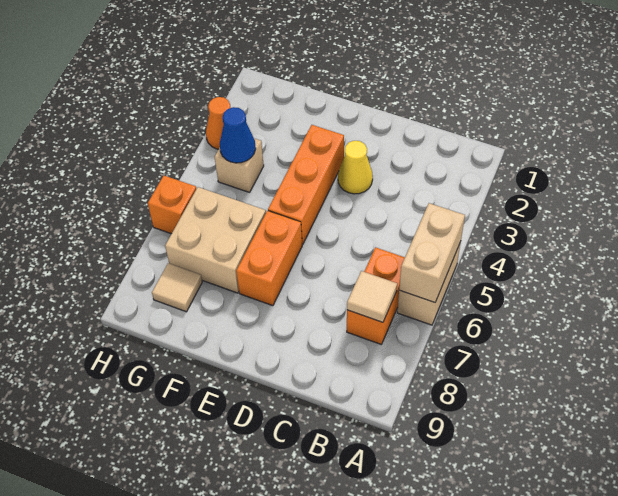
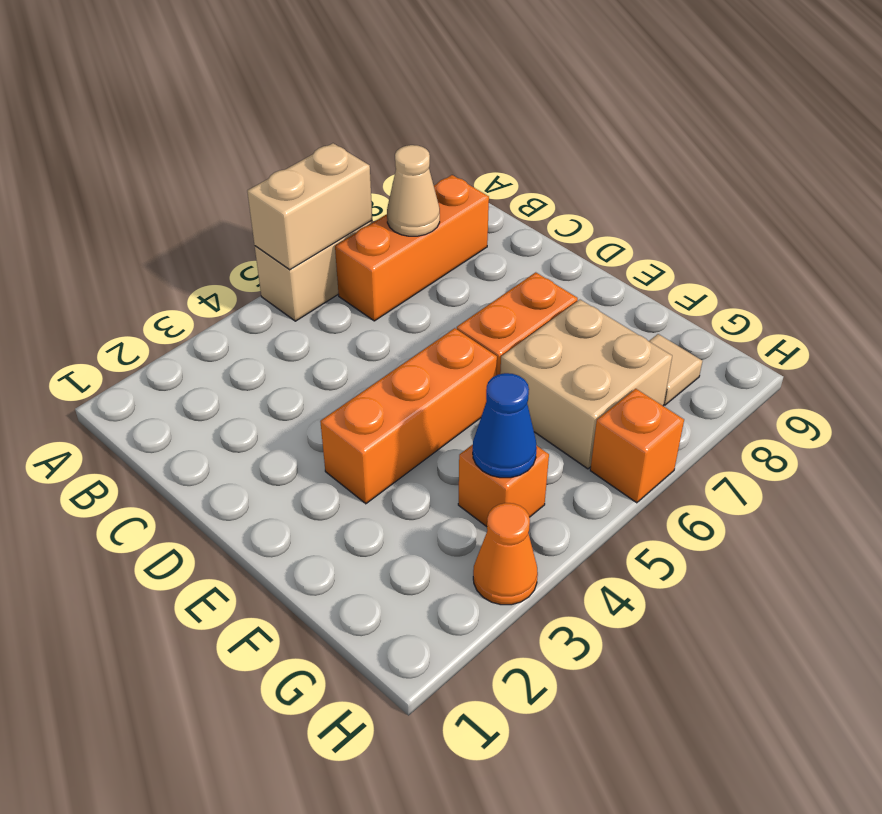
orange 1x2 brick [347,247,405,344] -> orange 1x3 brick [335,175,489,321]
tan 1x1 tile [347,271,397,322] -> tan 1x1 cone [387,145,440,236]
yellow 1x1 cone [338,141,373,194] -> none
tan 1x1 brick [215,138,264,192] -> orange 1x1 brick [458,445,549,527]

